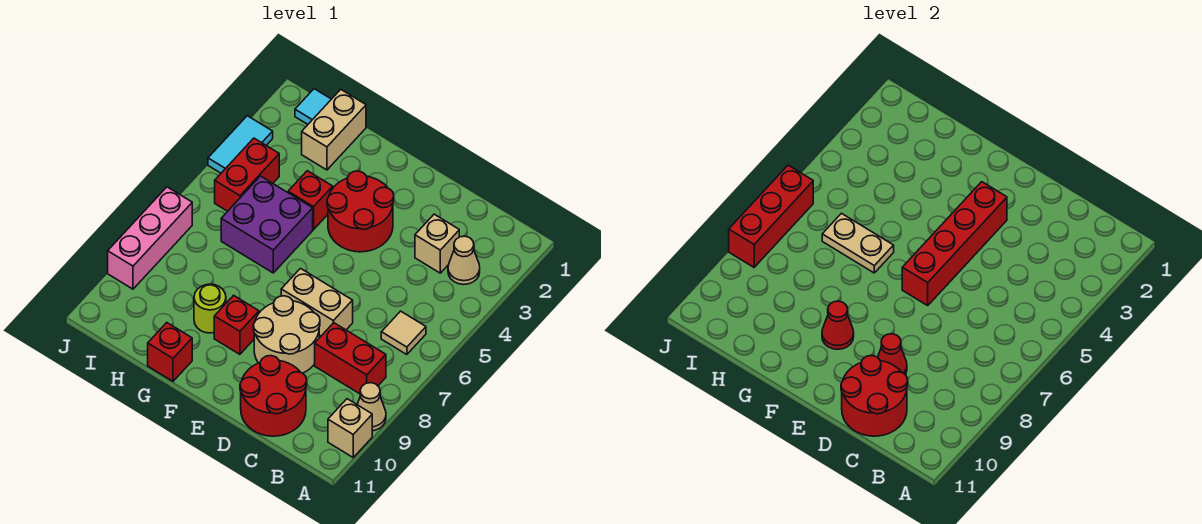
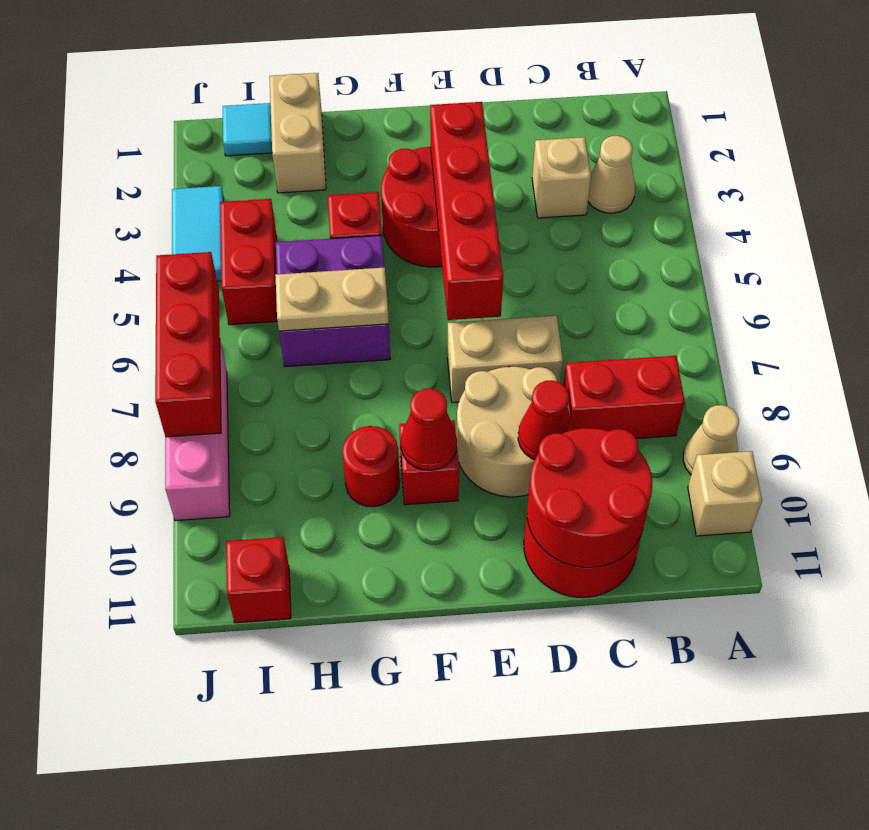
tan 1x1 tile [381,311,426,355] -> none
lime 1x1 round brick [194,284,226,333] -> red 1x1 round brick [342,426,400,507]
red 1x1 brick [148,323,192,381] -> red 1x1 brick moved to [226,537,291,623]

